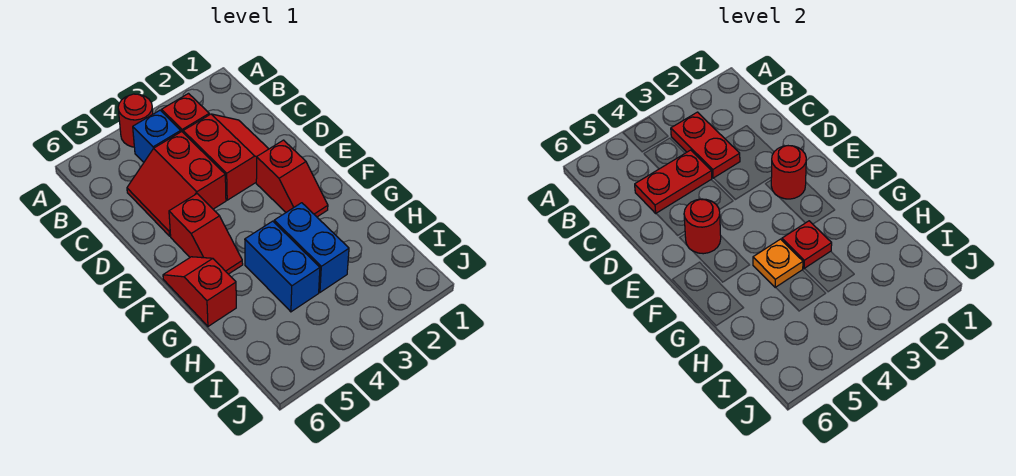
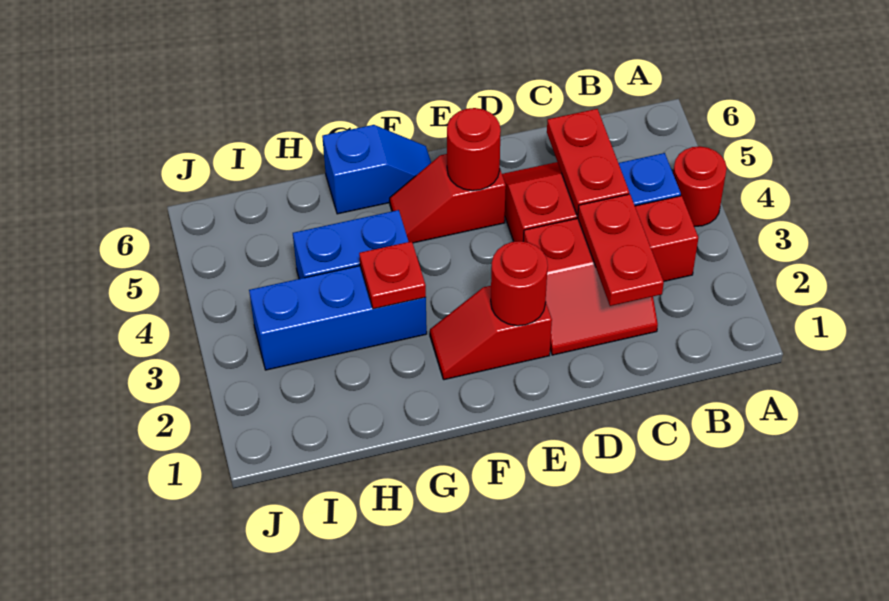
red 1x2 plate [671,112,740,178] -> red 1x2 plate turned to [578,194,664,306]
red 1x2 slope [163,257,236,326] -> blue 1x2 slope [322,125,431,214]
blue 1x2 brick [274,203,349,292] -> blue 1x3 brick [249,266,427,370]
orange 1x1 plate [753,239,803,288] -> none

